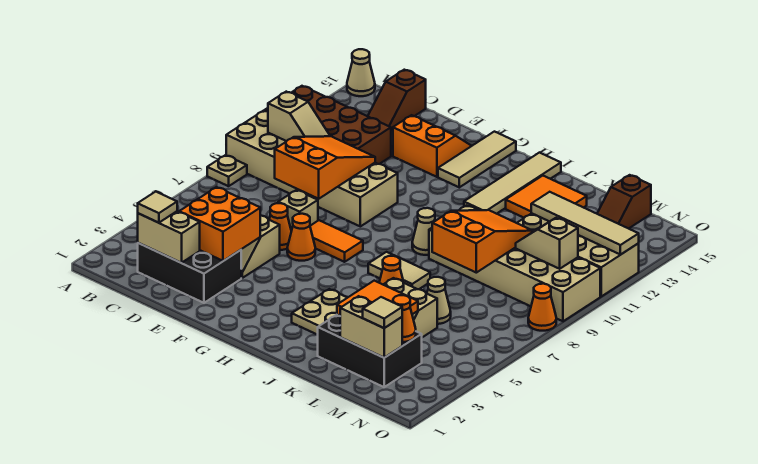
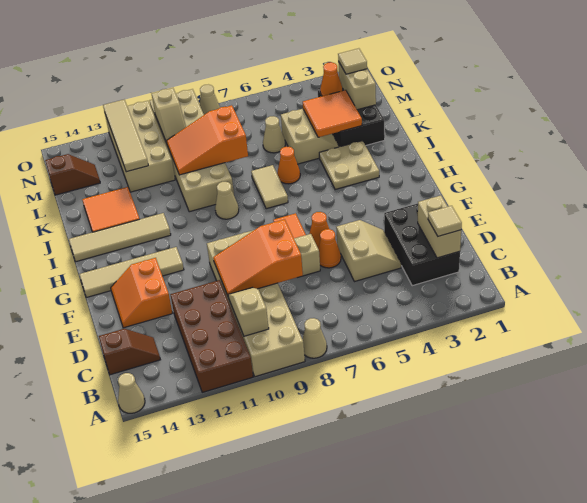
tan 1x1 plate [207,155,247,186] -> tan 1x1 cone [302,318,327,358]
orange 2x2 brick [179,187,260,261] -> none
tan 1x3 tile [438,132,516,187] -> tan 1x4 tile [79,247,184,298]
orange 1x1 cone [528,284,556,331] -> tan 1x1 cone [200,85,220,115]

